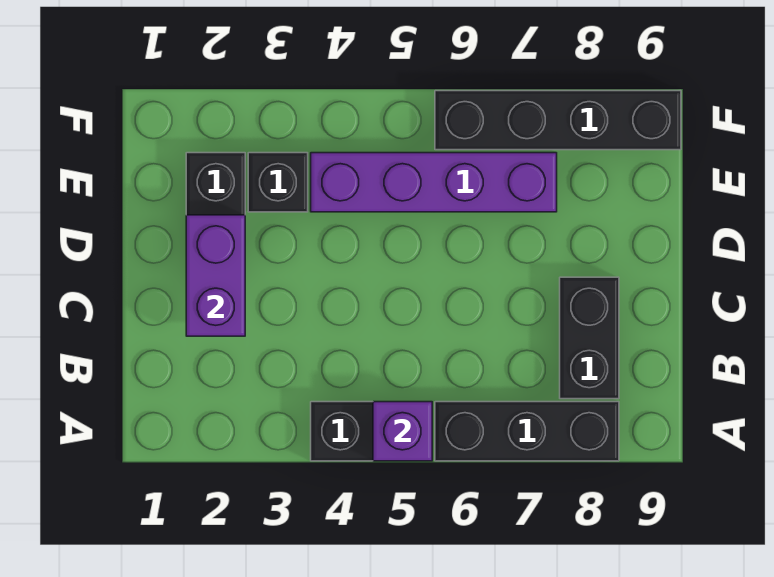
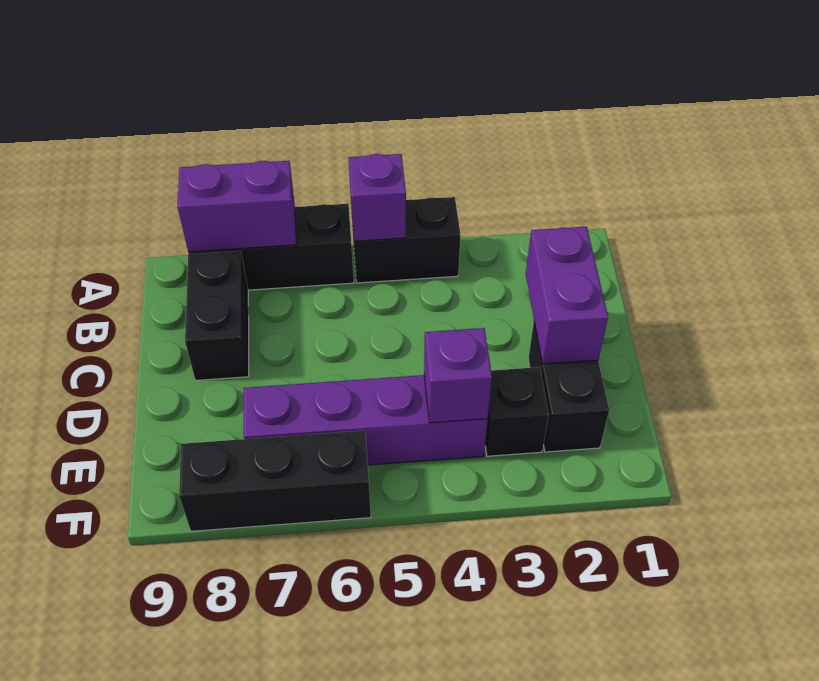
none -> purple 1x2 brick [178,161,296,252]
none -> purple 1x1 brick [424,328,492,423]
black 1x4 brick [435,91,681,150] -> black 1x3 brick [179,430,371,531]

